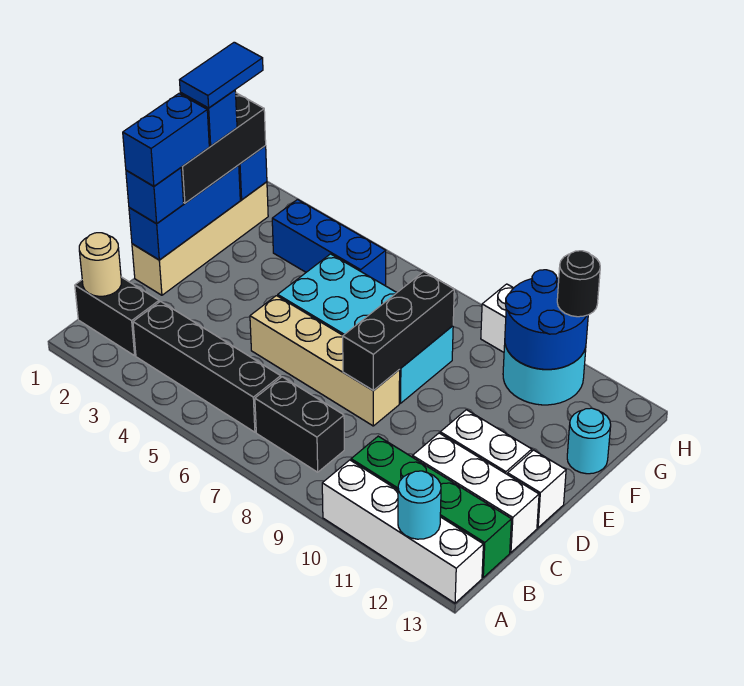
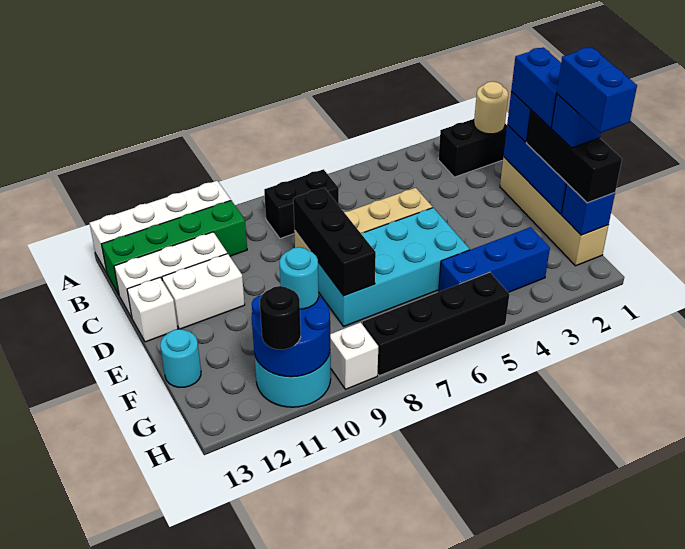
cyan 1x1 round brick [398,471,441,539] -> cyan 1x1 round brick moved to [280,247,319,309]
black 1x4 brick [133,301,281,432] -> black 1x4 brick moved to [362,272,510,376]
blue 1x2 tile [180,42,263,108] -> blue 1x2 brick [557,47,637,133]

